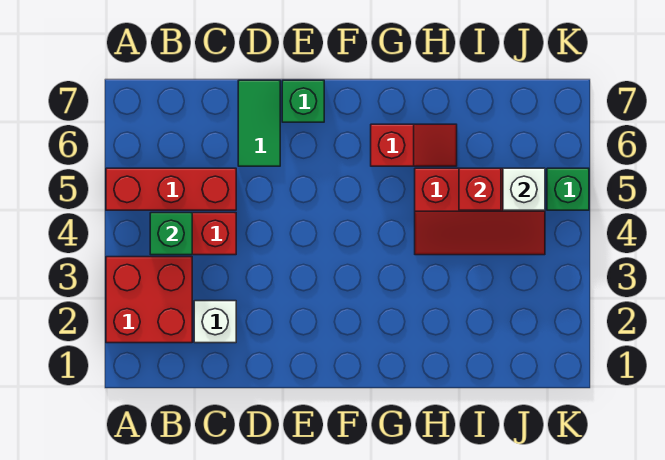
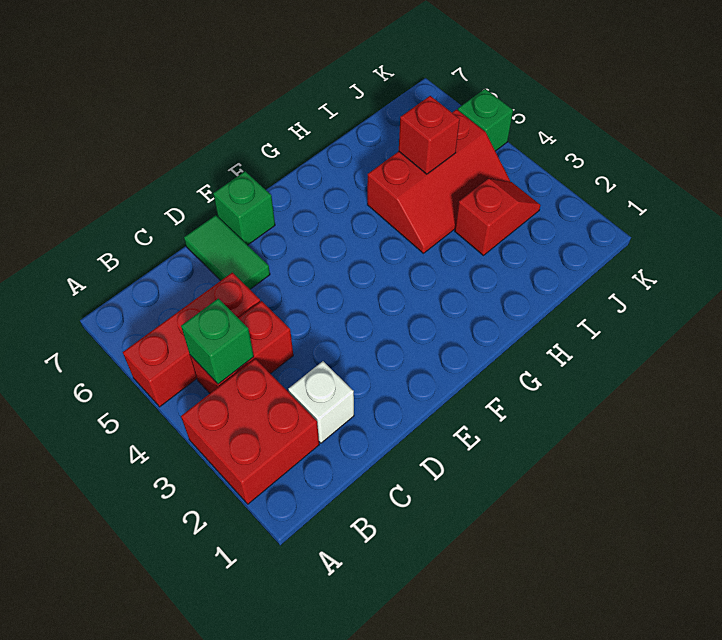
red 1x2 slope [371,124,457,166] -> red 1x2 slope moved to [455,179,541,255]
white 1x1 brick [503,168,545,210] -> none

